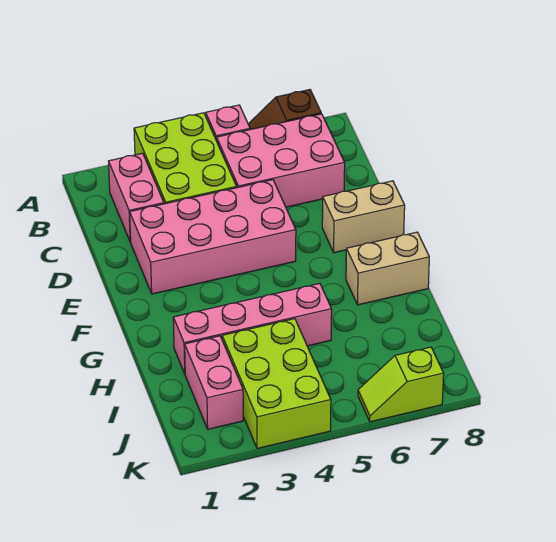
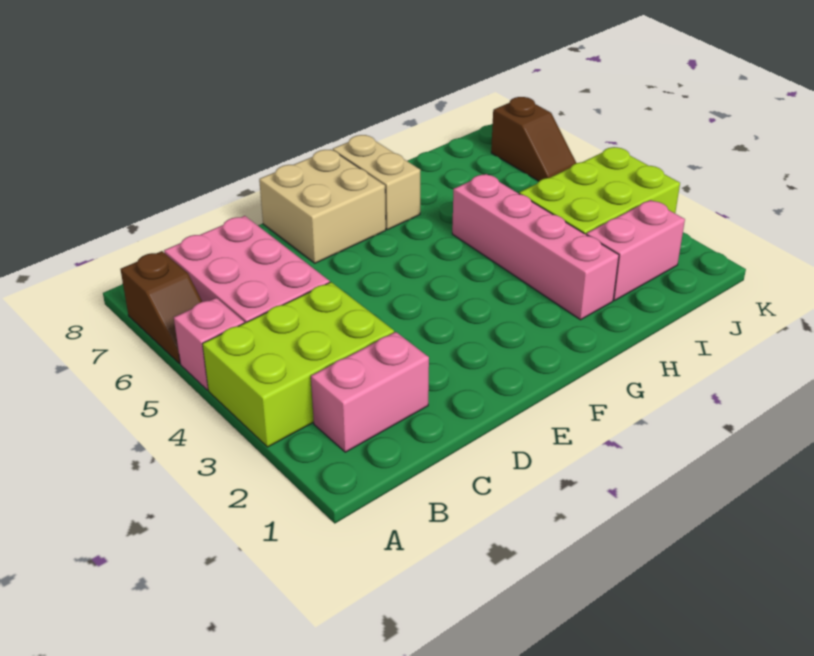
pink 2x4 brick [130,180,296,294] -> none
tan 1x2 brick [322,181,405,253] -> tan 2x2 brick [259,149,386,263]
lime 1x2 slope [358,347,444,422] -> brown 1x2 slope [491,97,576,181]

